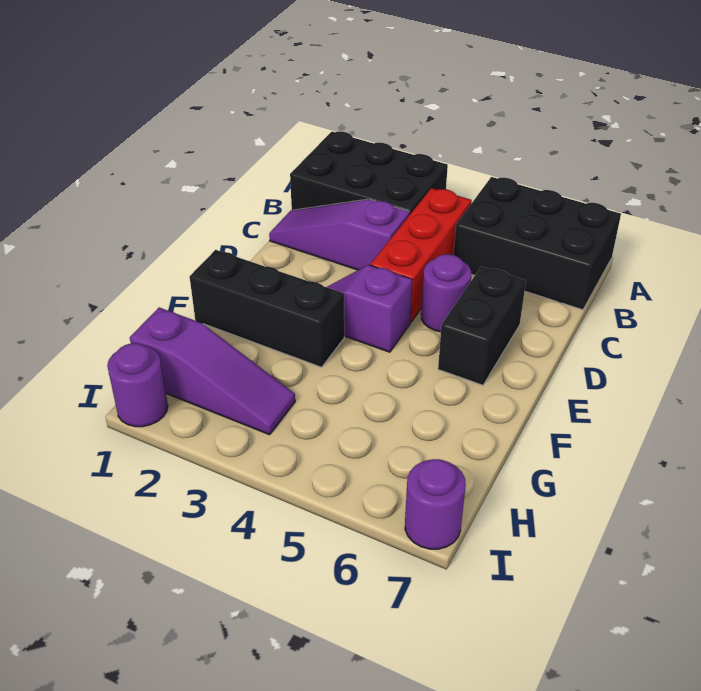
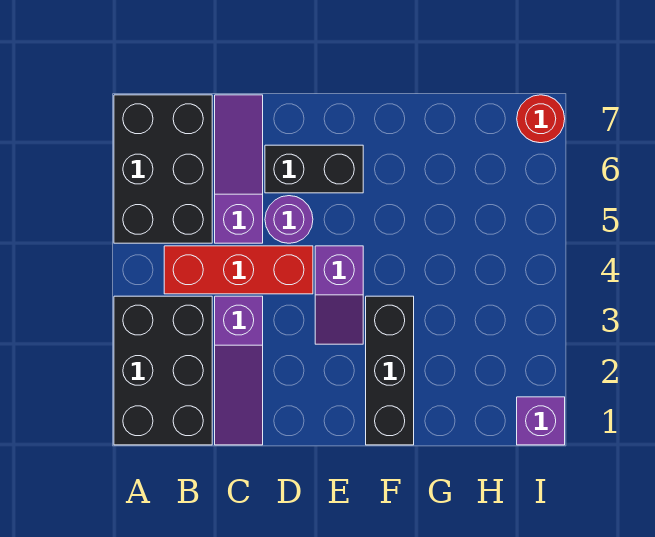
purple 1x3 slope [130,308,295,435] -> purple 1x3 slope moved to [215,95,263,243]
purple 1x1 round brick [107,343,168,427] -> purple 1x1 brick [517,397,565,445]
purple 1x1 round brick [405,459,466,549] -> red 1x1 round brick [517,95,565,143]

